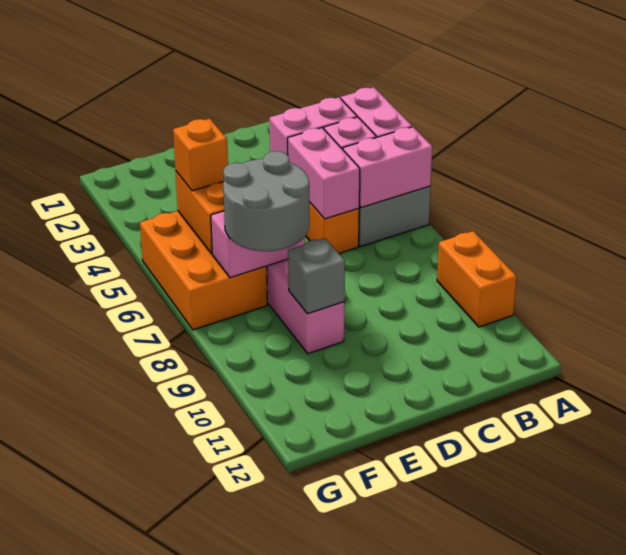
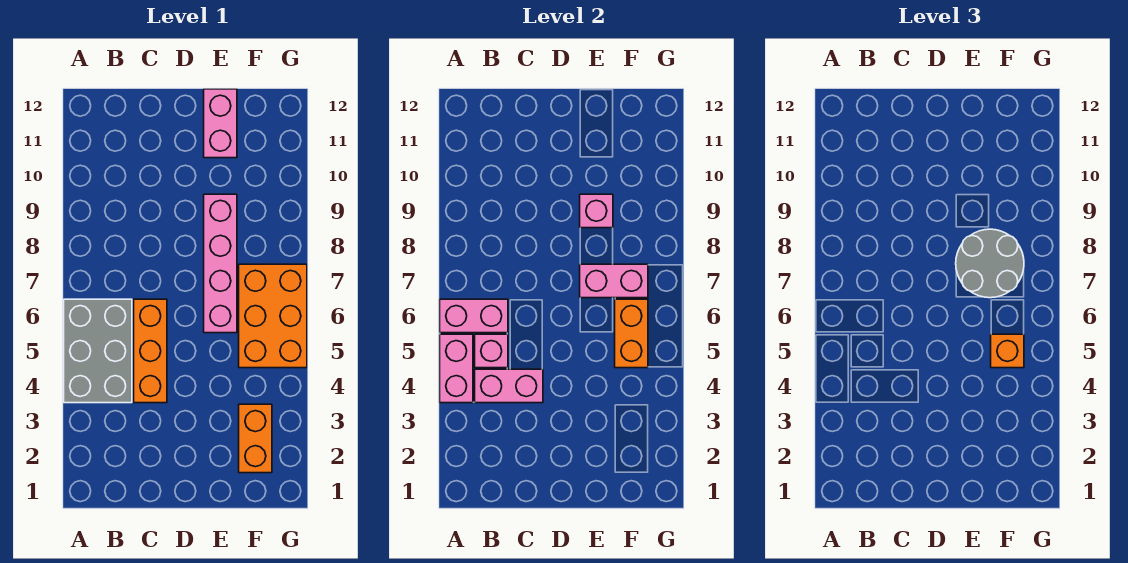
orange 1x2 brick [437,231,517,327] -> orange 1x2 brick moved to [239,404,272,473]
pink 1x2 brick [288,128,360,219] -> pink 1x2 brick moved to [204,89,237,158]
grey 1x1 brick [288,238,345,314] -> pink 1x1 brick [580,194,613,228]

